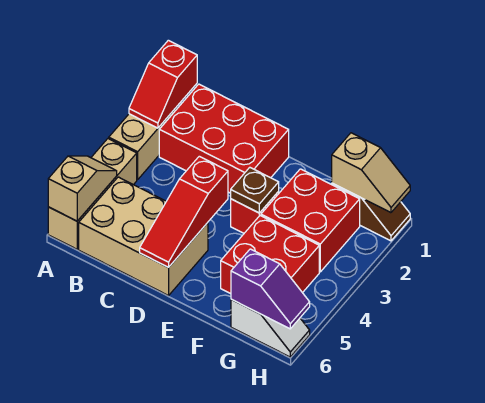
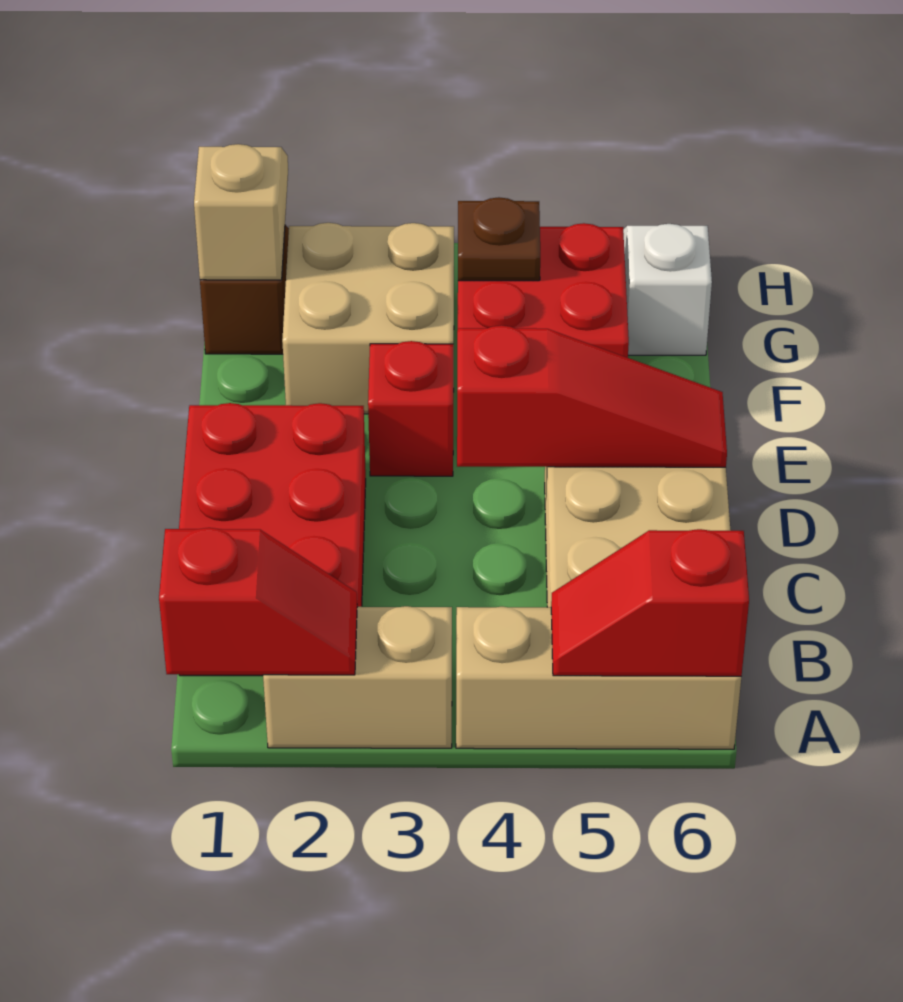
tan 1x2 slope [48,156,117,221] -> red 1x2 slope [551,529,749,676]
brown 1x1 plate [231,167,279,213] -> brown 1x1 plate moved to [458,197,540,281]
red 2x2 brick [261,169,360,272] -> tan 2x2 brick [282,223,454,414]
purple 1x2 slope [231,249,310,329] -> none

